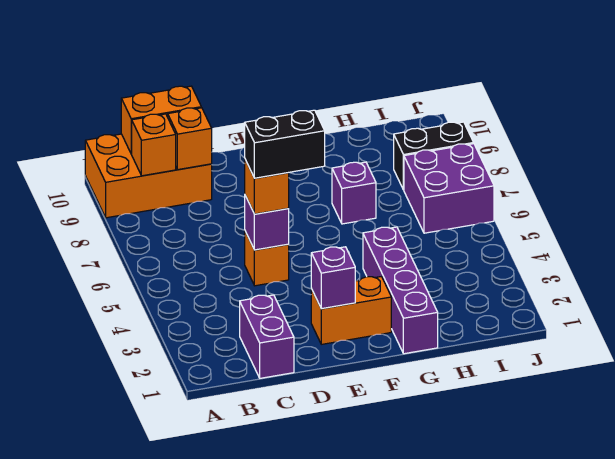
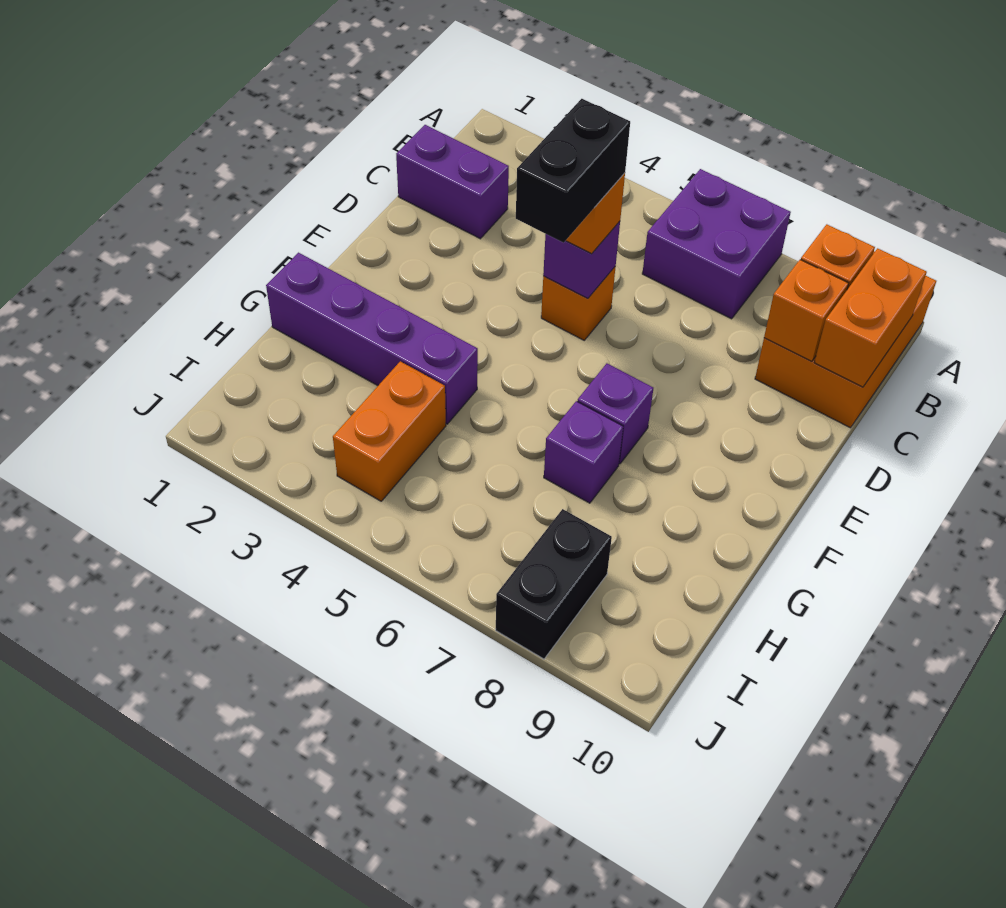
orange 1x2 brick [311,277,391,344] -> orange 1x2 brick moved to [333,361,446,501]
purple 1x1 brick [311,247,355,309] -> purple 1x1 brick moved to [577,363,653,464]
purple 2x2 brick [404,144,494,233] -> purple 2x2 brick moved to [642,169,791,319]

